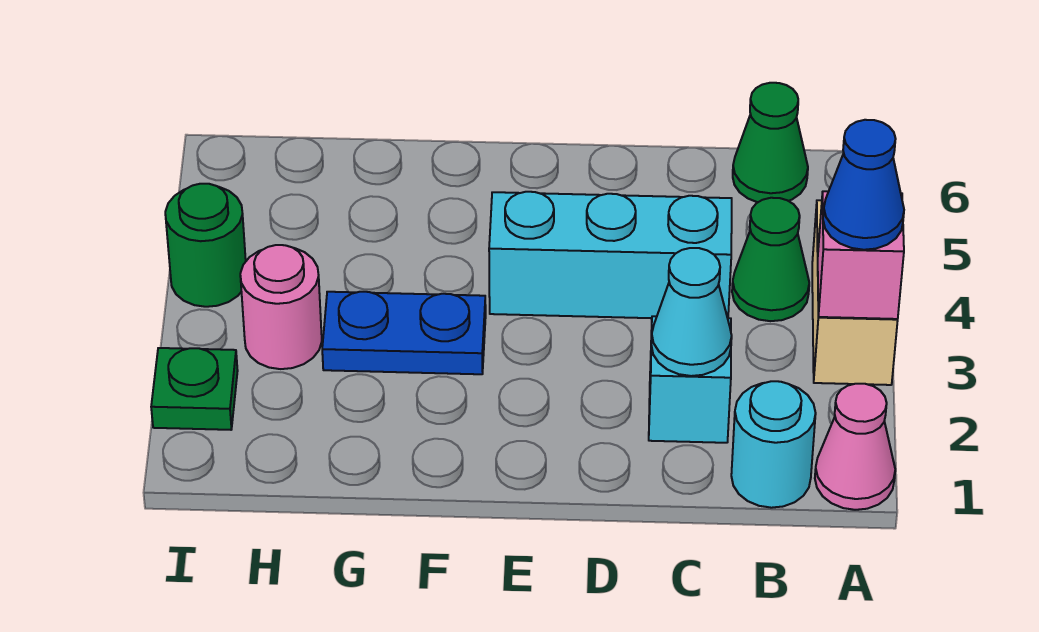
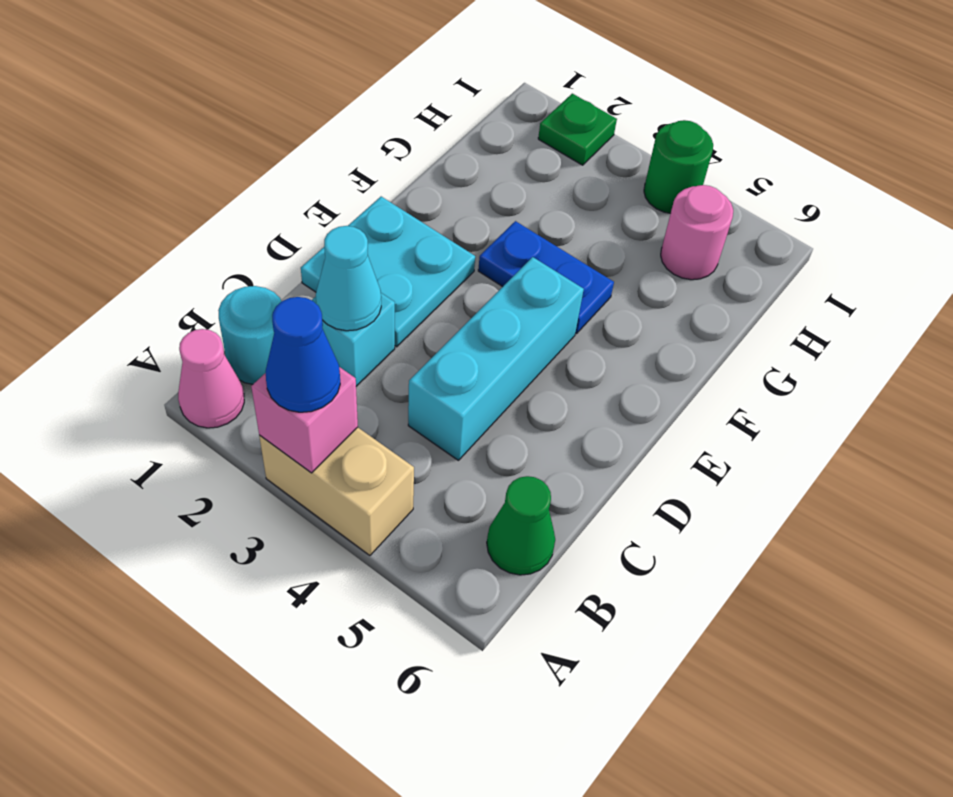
green 1x1 cone [732,198,809,321] -> none
none -> cyan 2x2 plate [301,197,475,347]
blue 1x2 plate [322,292,486,374] -> blue 1x2 plate turned to [478,221,614,334]
pink 1x1 round brick [240,245,322,369] -> pink 1x1 round brick moved to [661,185,733,280]

